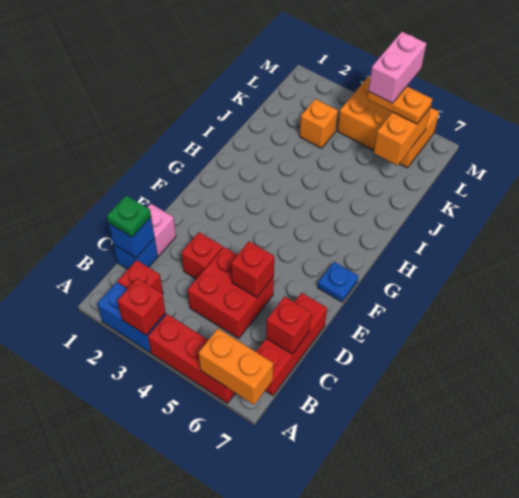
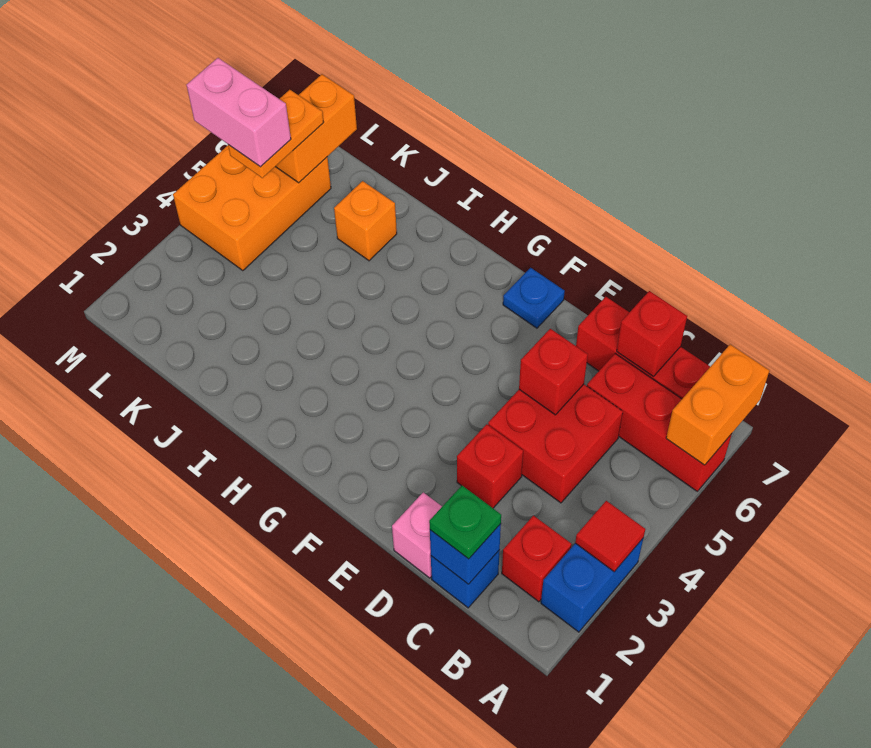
red 1x1 brick [117,278,166,335] -> red 1x1 tile [575,501,645,572]
red 1x3 brick [148,314,235,403] -> red 1x3 brick turned to [587,354,732,491]
orange 1x1 brick [300,99,338,148] -> orange 1x1 brick moved to [334,181,397,261]
orange 1x2 brick [374,107,431,165] -> orange 1x2 brick turned to [275,74,357,183]

